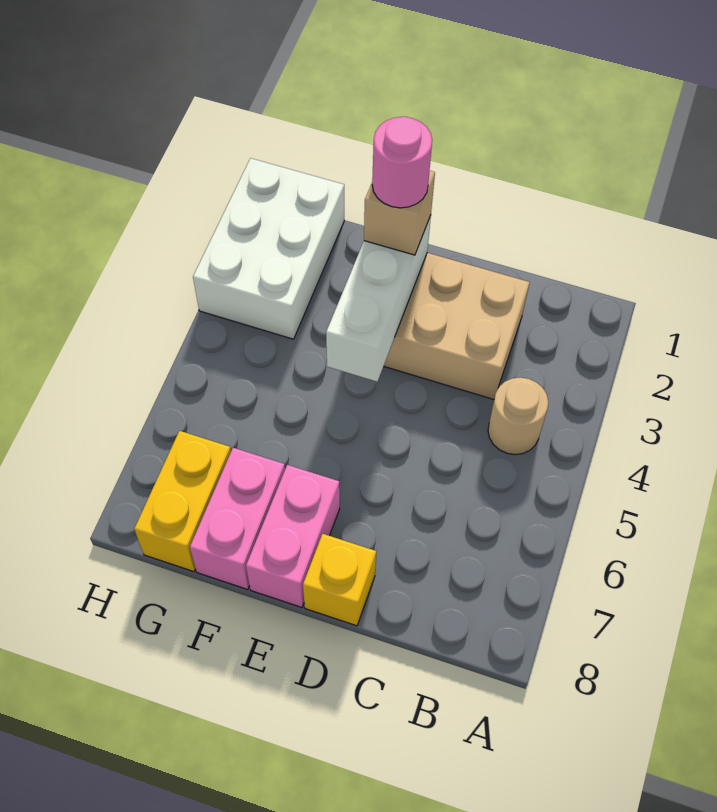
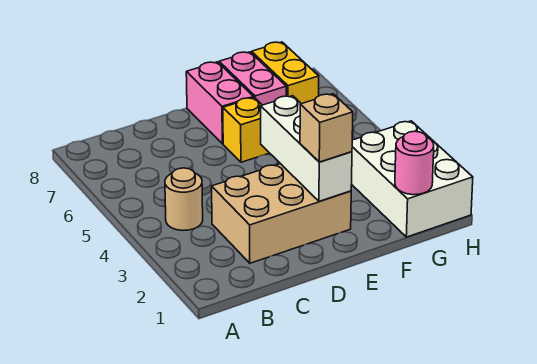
yellow 1x1 brick [303,534,376,626] -> yellow 1x1 brick moved to [223,98,269,162]
pink 1x1 round brick [372,117,432,208] -> pink 1x1 round brick moved to [395,131,434,195]

